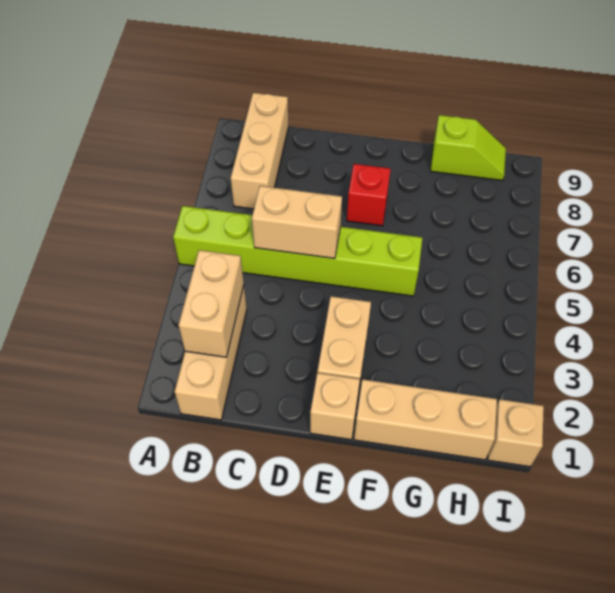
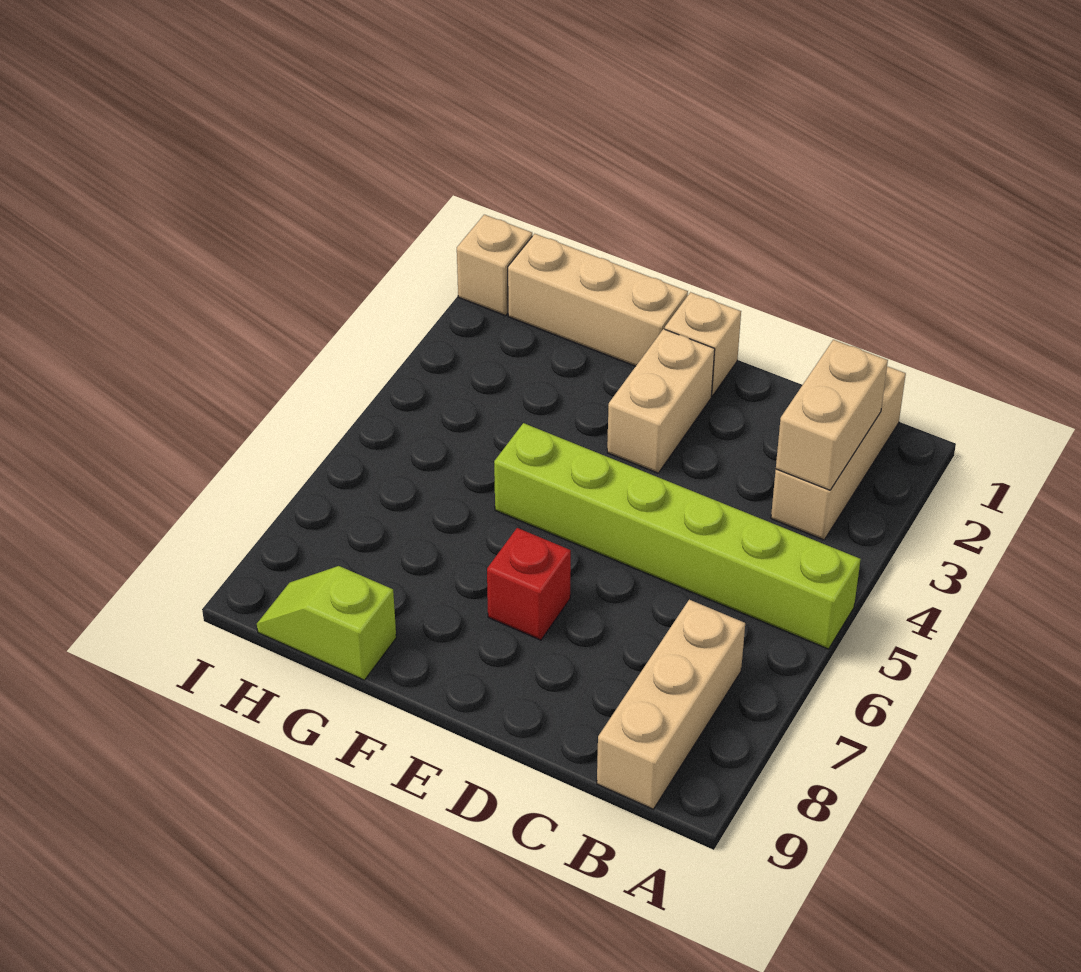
tan 1x2 brick [252,186,342,259] -> none

